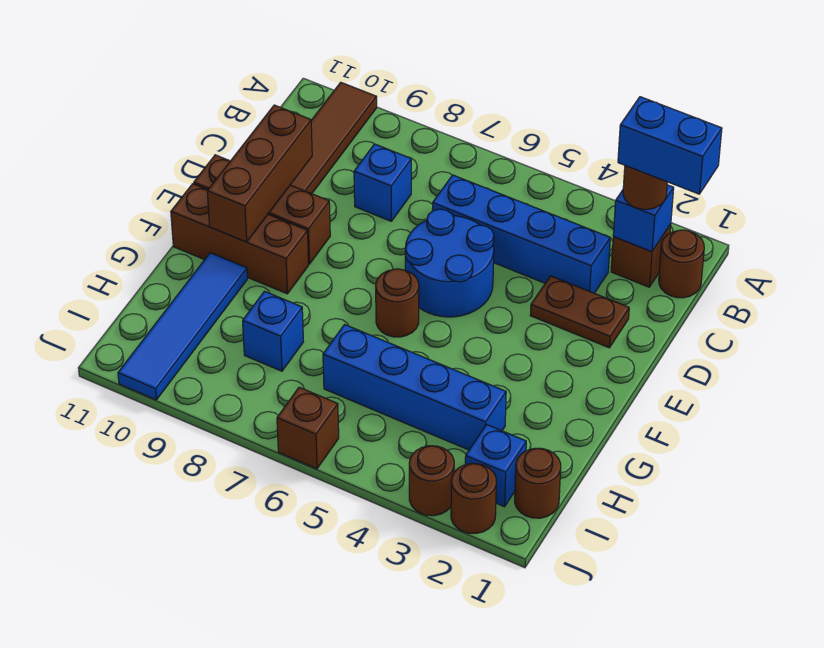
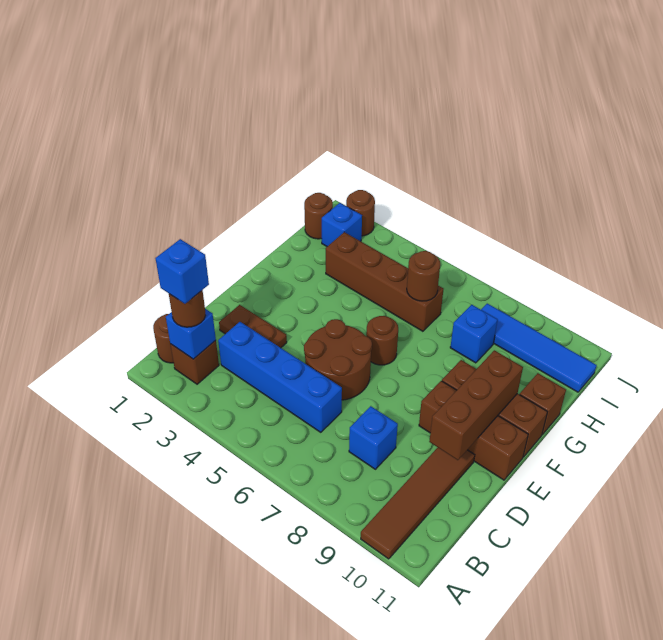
blue 1x2 brick [618,97,722,194] -> blue 1x1 brick [155,239,209,304]
blue 2x2 round brick [405,209,494,317] -> brown 2x2 round brick [304,319,372,400]
blue 1x4 tile [118,253,247,400] -> blue 1x4 tile turned to [481,304,597,392]
blue 1x4 brick [323,325,506,450] -> brown 1x4 brick [326,232,443,331]
brown 1x1 round brick [409,446,454,516] -> brown 1x1 round brick moved to [407,251,440,301]
brown 1x1 brick [277,387,339,469] -> brown 1x1 brick moved to [520,373,566,435]

